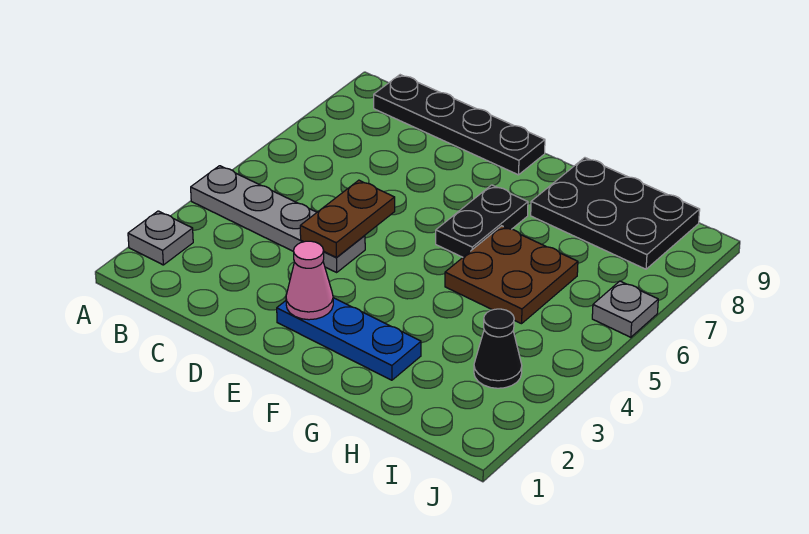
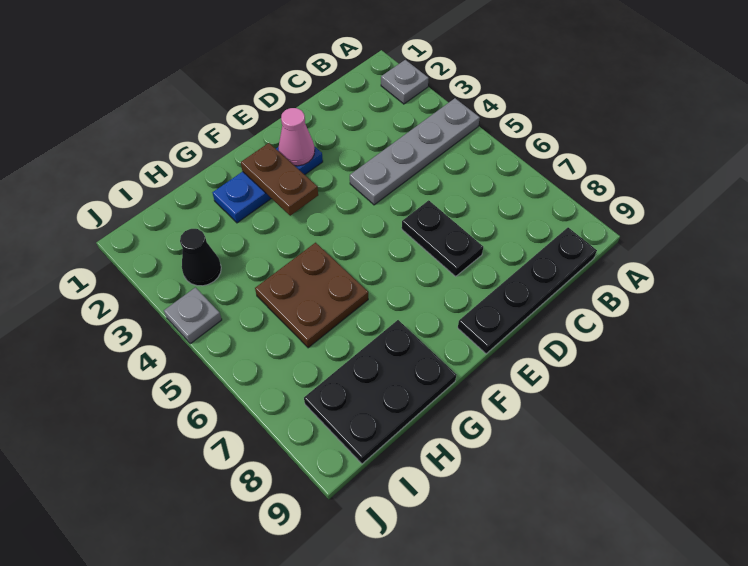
brown 1x2 plate [300,180,395,257] -> brown 1x2 plate moved to [241,143,318,216]
black 1x2 plate [436,185,528,257] -> black 1x2 plate moved to [402,200,483,276]
grey 1x1 plate [592,281,658,337] -> grey 1x1 plate moved to [164,287,222,344]

